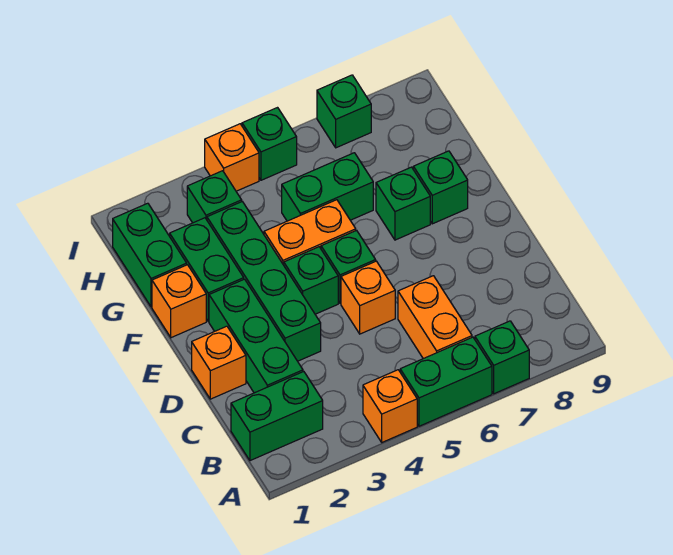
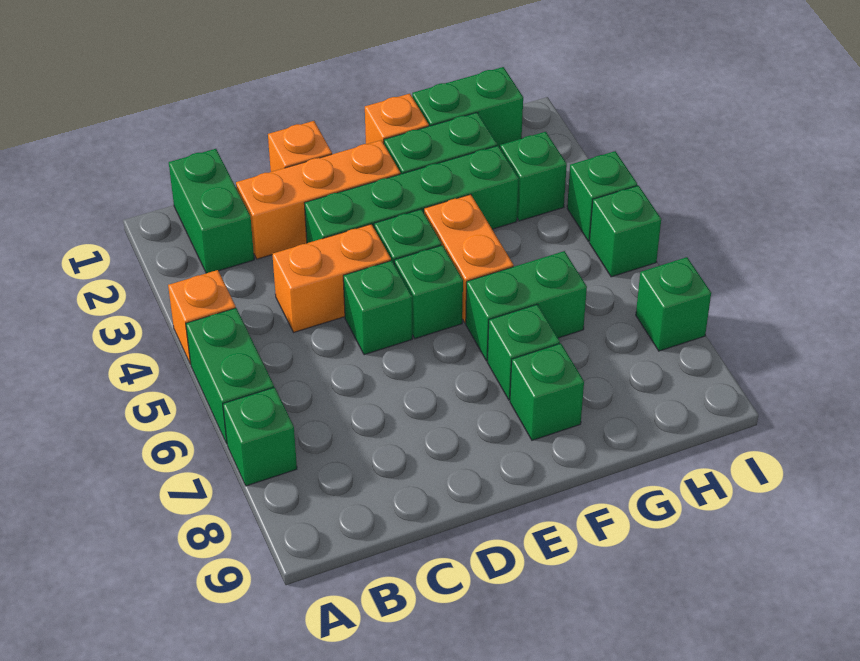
orange 1x2 brick [398,276,472,359] -> orange 1x2 brick moved to [272,224,391,332]
green 1x3 brick [209,279,303,393] -> orange 1x3 brick [236,140,400,259]
orange 1x1 brick [341,261,395,334] -> green 1x1 brick [343,261,412,355]
green 1x2 brick [282,153,373,221] -> green 1x2 brick turned to [466,251,587,361]
orange 1x1 brick [205,124,259,191] -> green 1x1 brick [567,151,637,241]

